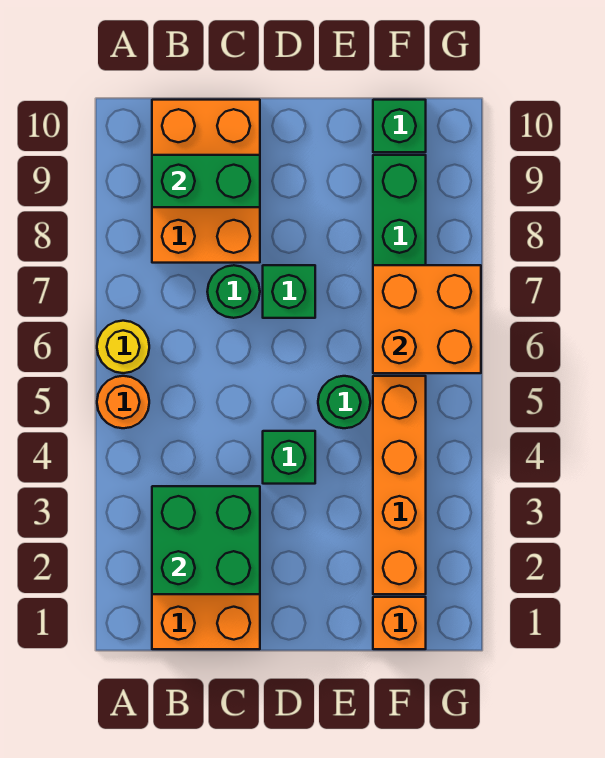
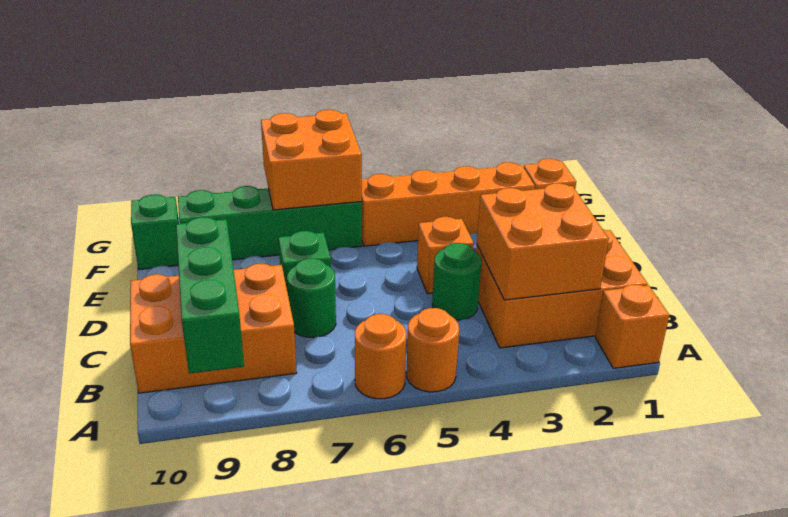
none -> orange 1x1 brick [595,285,669,368]
yellow 1x1 round brick [97,321,149,373] -> orange 1x1 round brick [355,314,406,399]
green 2x2 brick [152,486,260,594] -> orange 2x2 brick [477,183,609,300]
green 1x2 brick [152,155,260,207] -> green 1x3 brick [176,217,244,373]
green 1x1 brick [263,431,315,484] -> orange 1x1 brick [417,217,474,294]
green 1x1 round brick [318,376,370,428] -> green 1x1 round brick moved to [432,243,482,320]

